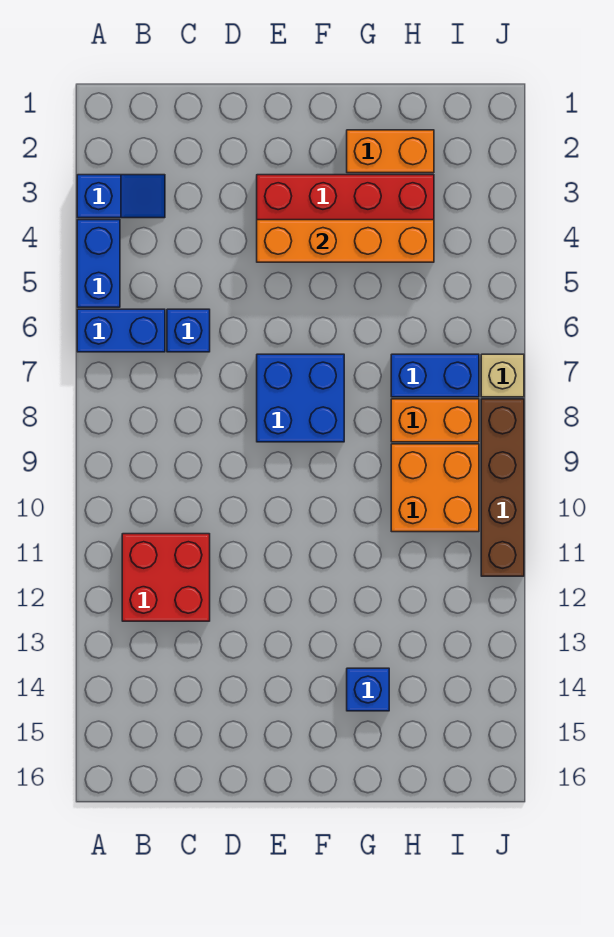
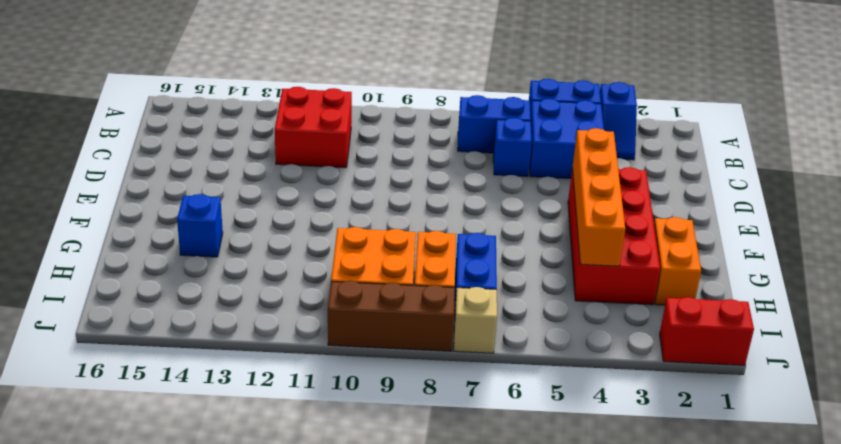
blue 1x2 brick [77,309,165,352] -> blue 1x2 brick turned to [458,95,531,153]
blue 2x2 brick [257,354,344,442] -> blue 2x2 brick moved to [529,99,604,178]
none -> red 1x2 brick [660,297,754,365]
brown 1x4 brick [481,399,524,576] -> brown 1x3 brick [328,281,455,351]

